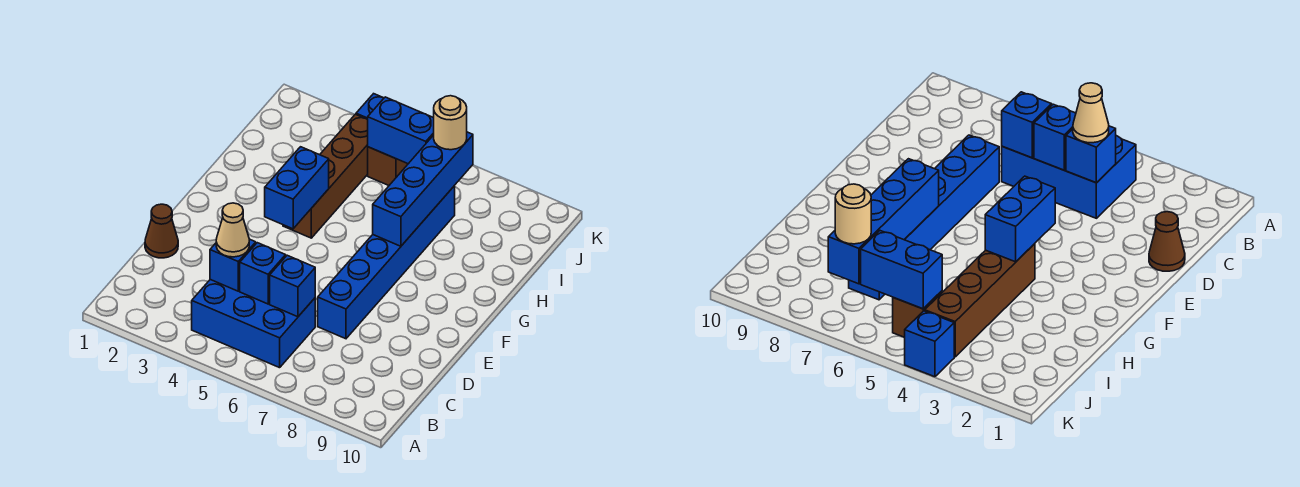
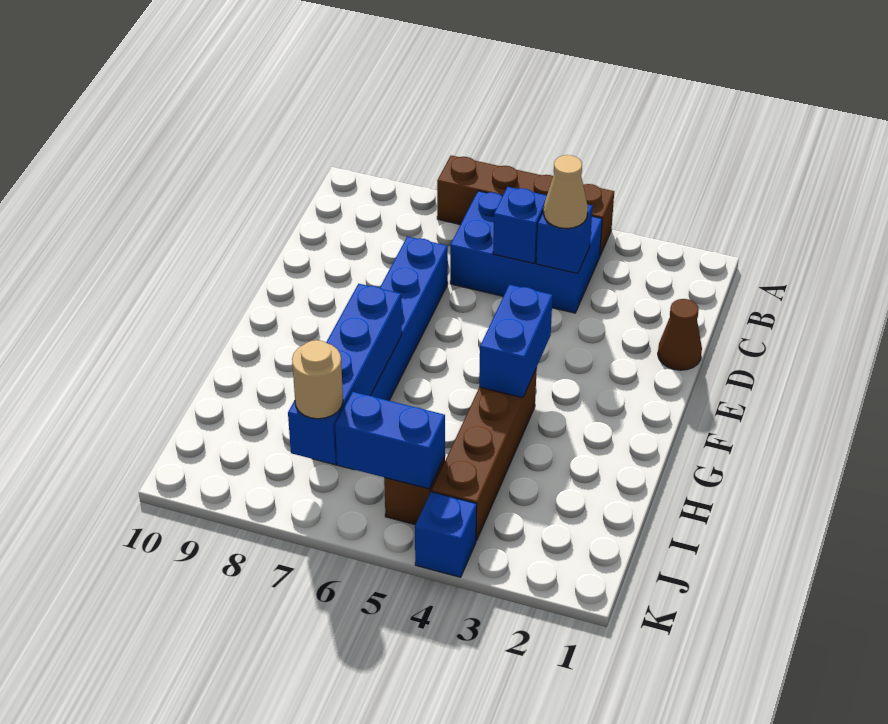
none -> brown 1x4 brick [437,155,614,255]
blue 1x1 brick [270,255,315,317] -> none

